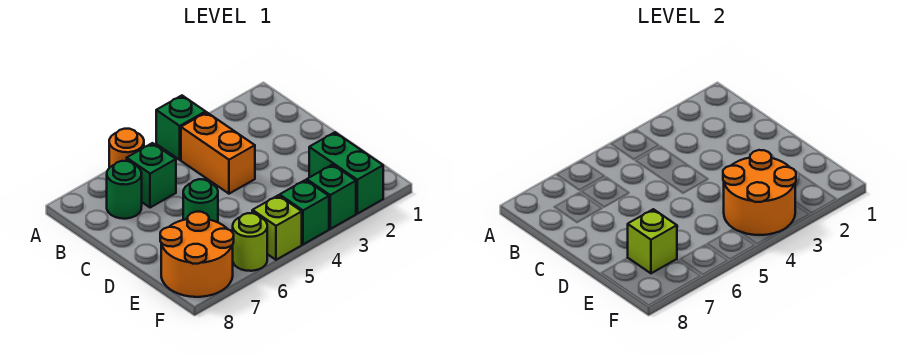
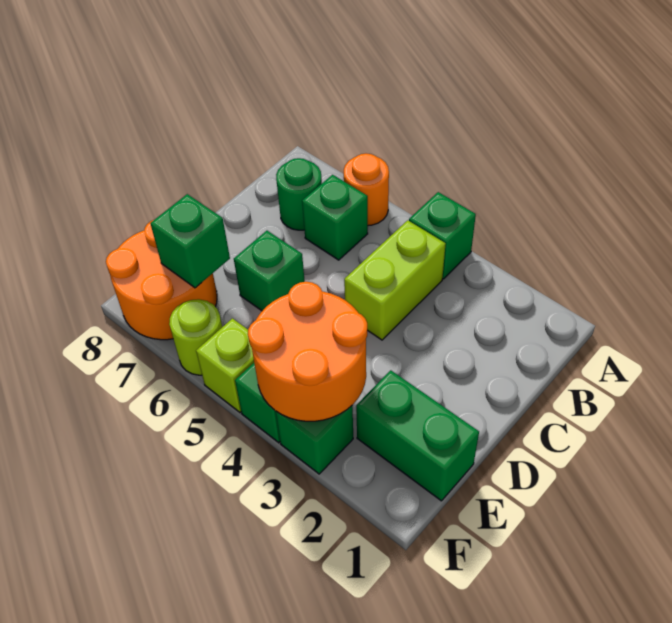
orange 1x2 brick [181,112,255,194] -> lime 1x2 brick [344,220,446,340]
green 1x1 round brick [183,179,218,222] -> green 1x1 brick [234,231,305,311]
green 1x2 brick [309,132,383,214] -> green 1x2 brick turned to [356,370,479,501]
lime 1x1 brick [628,209,677,273] -> green 1x1 brick [151,194,230,288]

